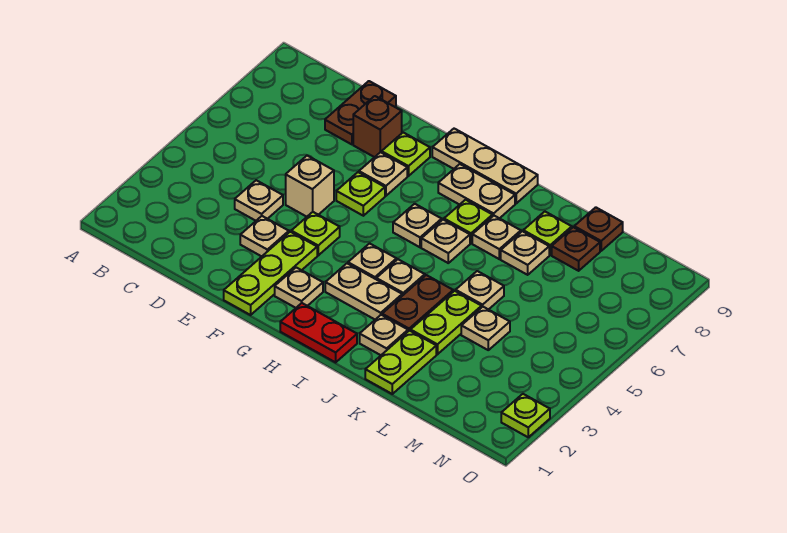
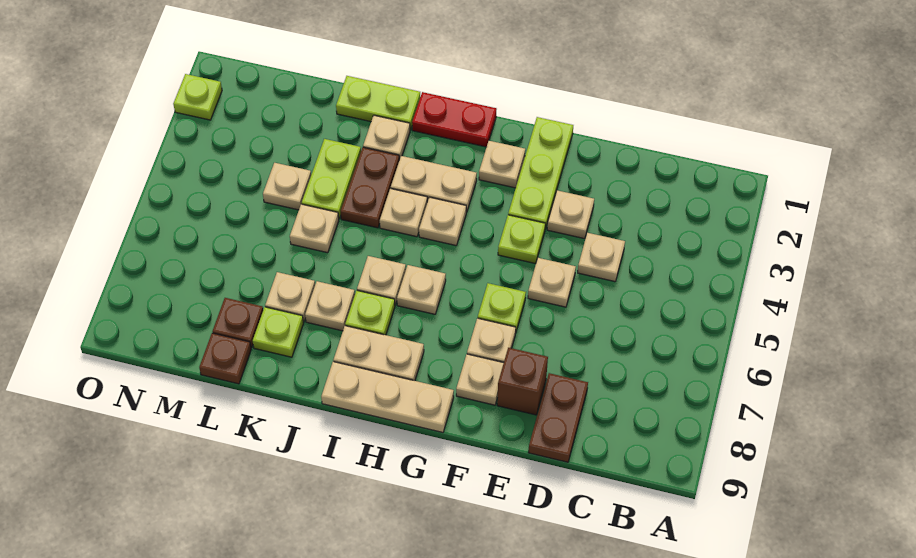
tan 1x1 brick [286,155,334,217] -> tan 1x1 plate [528,258,576,307]
lime 1x1 plate [382,133,430,176] -> tan 1x1 plate [456,354,504,405]
lime 1x2 plate [365,331,436,394] -> lime 1x2 plate turned to [336,76,420,130]

